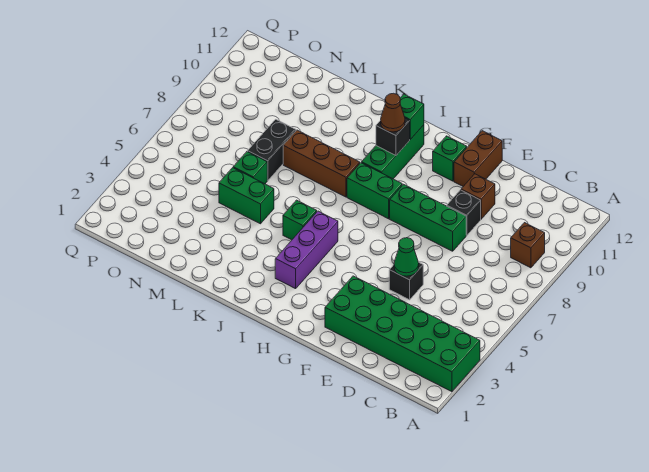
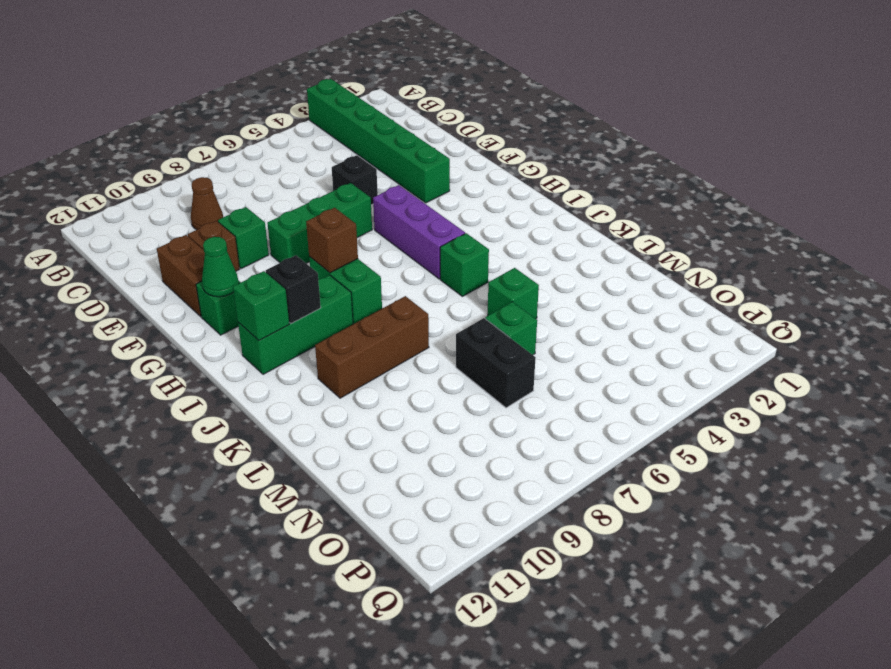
green 2x6 brick [325,276,480,392] -> green 1x6 brick [307,79,450,203]
brown 1x1 brick [511,223,545,268] -> brown 1x1 brick moved to [306,208,358,273]
green 1x1 cone [394,238,419,276] -> green 1x1 cone moved to [202,237,239,297]
green 1x3 brick [390,184,466,251] -> green 1x3 brick turned to [267,183,372,263]
black 1x1 brick [447,190,481,235] -> green 1x1 brick [218,207,269,269]
brown 1x2 brick [454,131,502,186] -> brown 1x2 brick turned to [157,235,205,316]
purple 1x3 brick [275,211,338,289] -> purple 1x3 brick turned to [373,185,465,279]
brown 1x1 cone [381,93,405,132] -> brown 1x1 cone moved to [191,177,223,230]
brown 1x3 brick [283,130,360,197] -> brown 1x3 brick turned to [315,296,429,398]
green 1x2 brick [219,168,274,224] -> green 1x1 brick [488,268,539,319]
black 1x2 brick [248,119,296,181] -> black 1x2 brick turned to [456,318,536,408]

